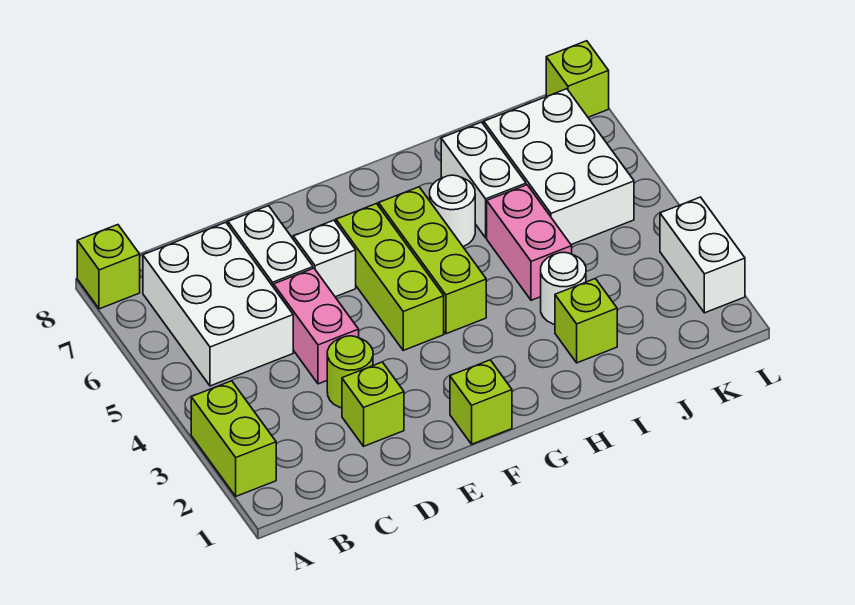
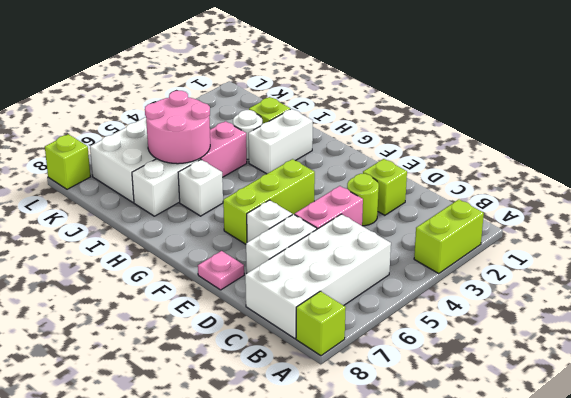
white 2x3 brick [143,222,293,386] -> white 2x4 brick [245,214,391,339]
none -> pink 1x1 plate [198,251,244,290]
lime 1x1 brick [450,360,512,444] -> none
lime 1x3 brick [379,187,486,334] -> none
white 1x1 round brick [430,175,475,247] -> white 1x1 brick [178,160,223,216]
none -> pink 2x2 round brick [145,91,210,164]
white 1x2 brick [660,197,745,313] -> white 1x2 brick moved to [248,109,313,174]

